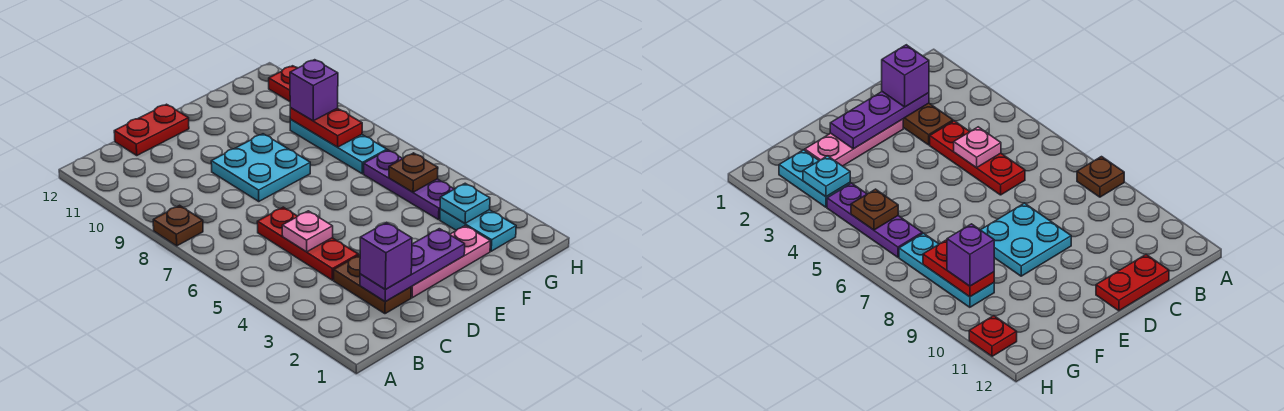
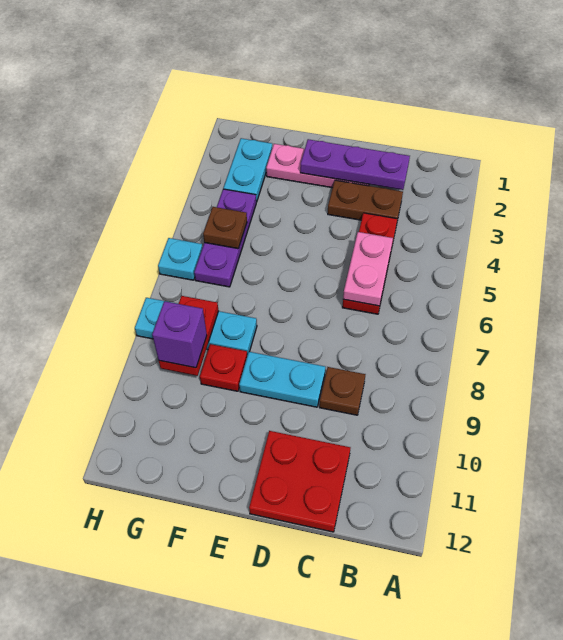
brown 1x1 plate [153,205,203,246] -> brown 1x1 plate moved to [319,367,366,415]
brown 1x2 plate [334,255,411,314] -> brown 1x2 plate turned to [328,180,403,220]
purple 1x1 brick [360,222,412,290] -> none
pink 1x1 plate [282,211,333,252] -> pink 1x2 plate [343,232,393,306]
red 1x2 plate [114,104,189,155] -> red 2x2 plate [249,431,350,532]
cyan 2x2 plate [211,134,310,201] -> cyan 1x2 plate [239,352,325,407]
cyan 1x1 plate [440,183,490,223] -> cyan 1x1 plate moved to [158,238,203,280]
cyan 1x3 plate [290,120,387,174] -> cyan 1x3 plate turned to [135,298,257,355]
red 1x1 plate [269,66,297,101] -> red 1x1 plate moved to [200,344,247,391]

